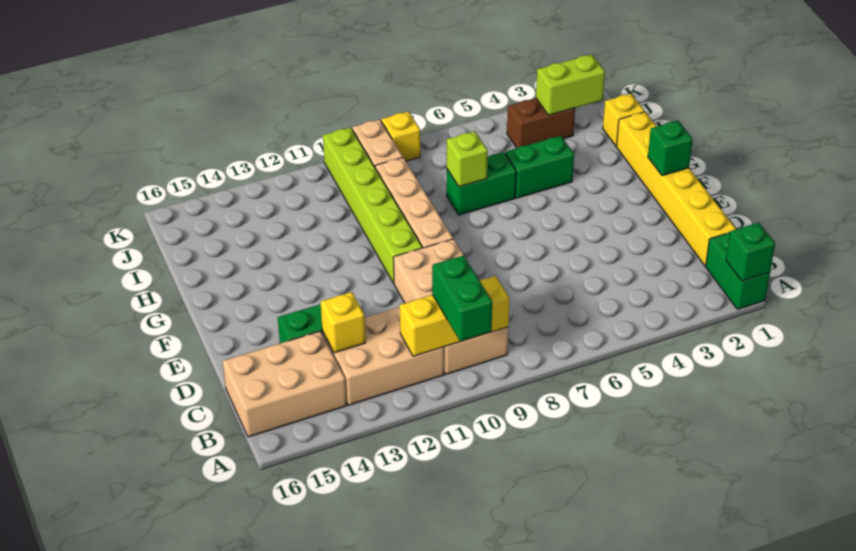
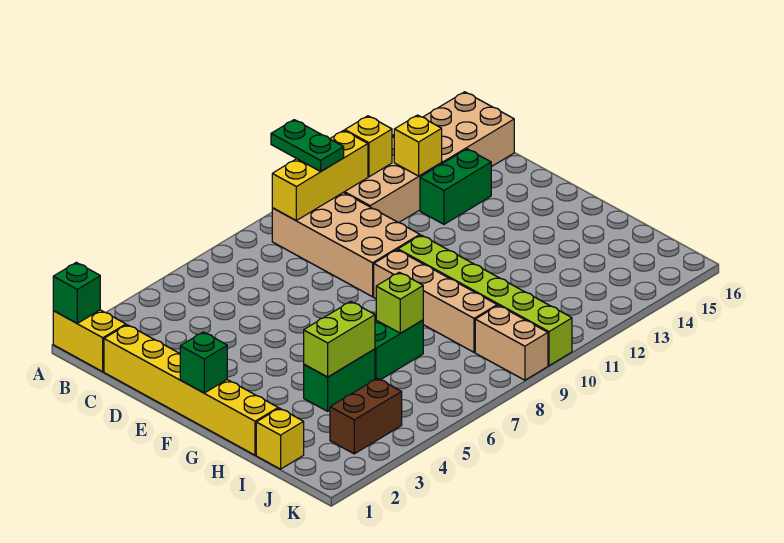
green 1x2 brick [706,233,770,309] -> yellow 1x2 brick [53,310,126,372]
green 1x2 brick [432,255,492,341] -> green 1x2 plate [271,120,344,171]
lime 1x2 brick [536,54,605,115] -> lime 1x2 brick moved to [304,302,375,377]
yellow 1x1 brick [381,112,420,161] -> yellow 1x1 brick moved to [345,116,392,177]

